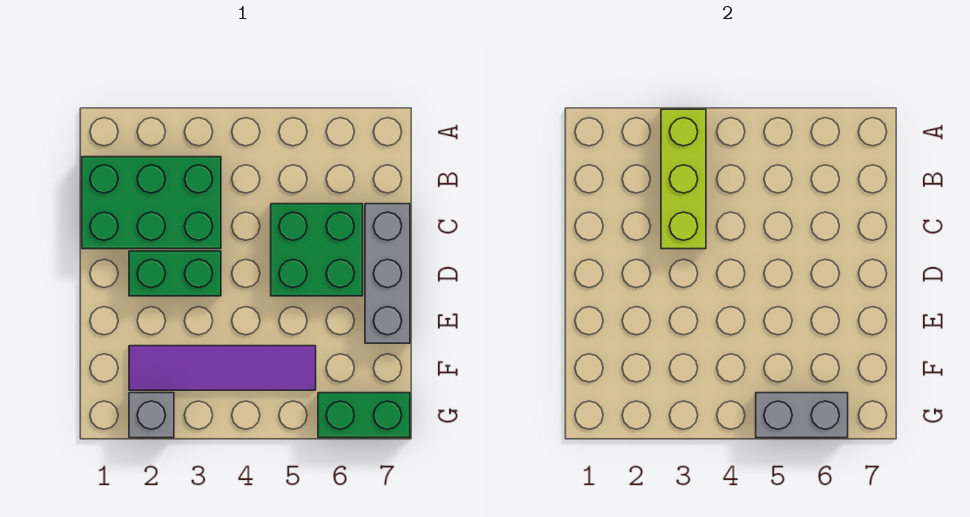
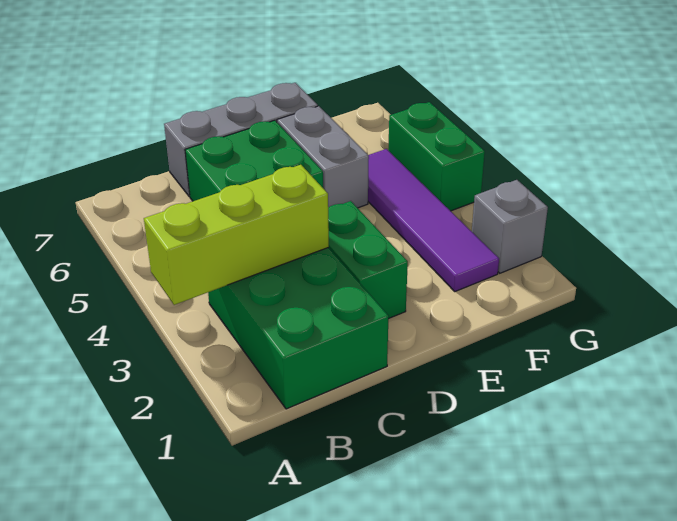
grey 1x2 brick [756,393,848,438] -> grey 1x2 brick moved to [277,106,369,208]
green 1x2 brick [318,393,410,438] -> green 1x2 brick moved to [388,102,485,211]

